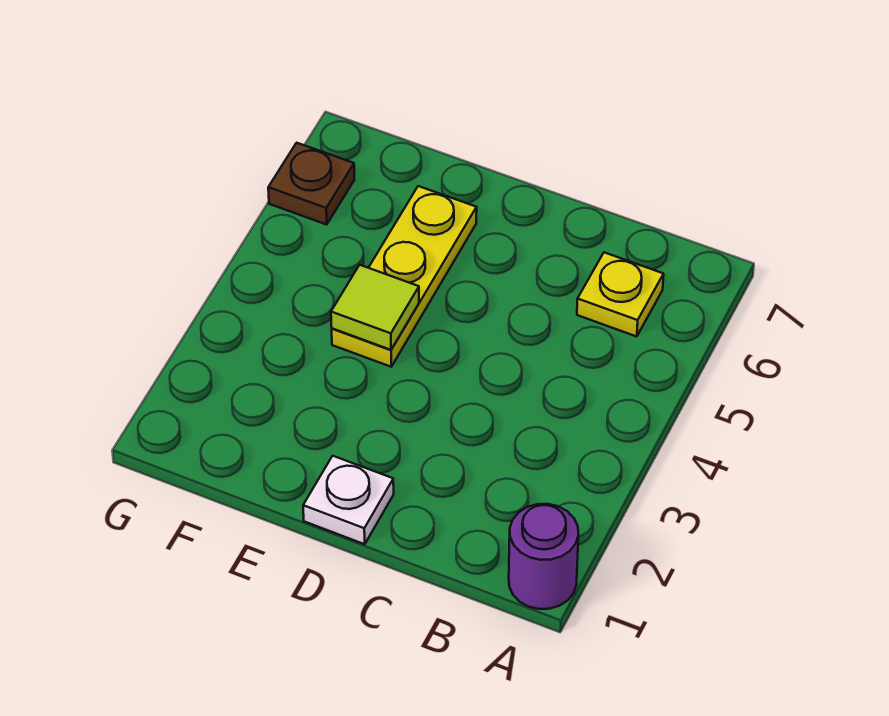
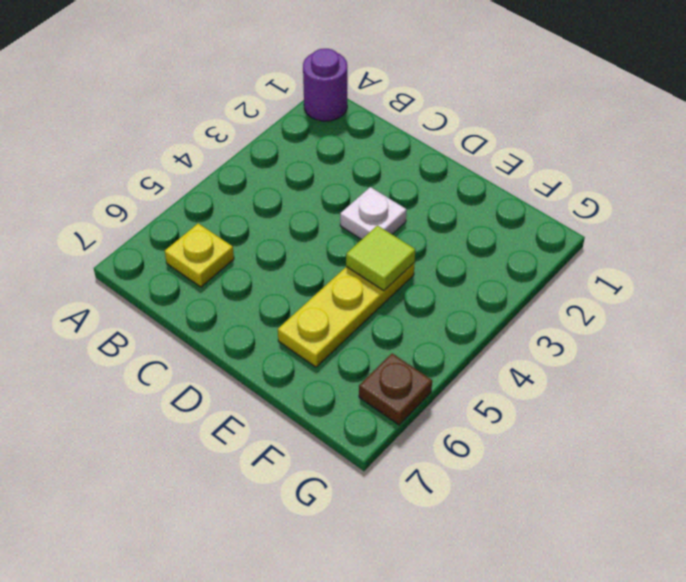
white 1x1 plate [303,456,394,544] -> white 1x1 plate moved to [340,187,407,239]

